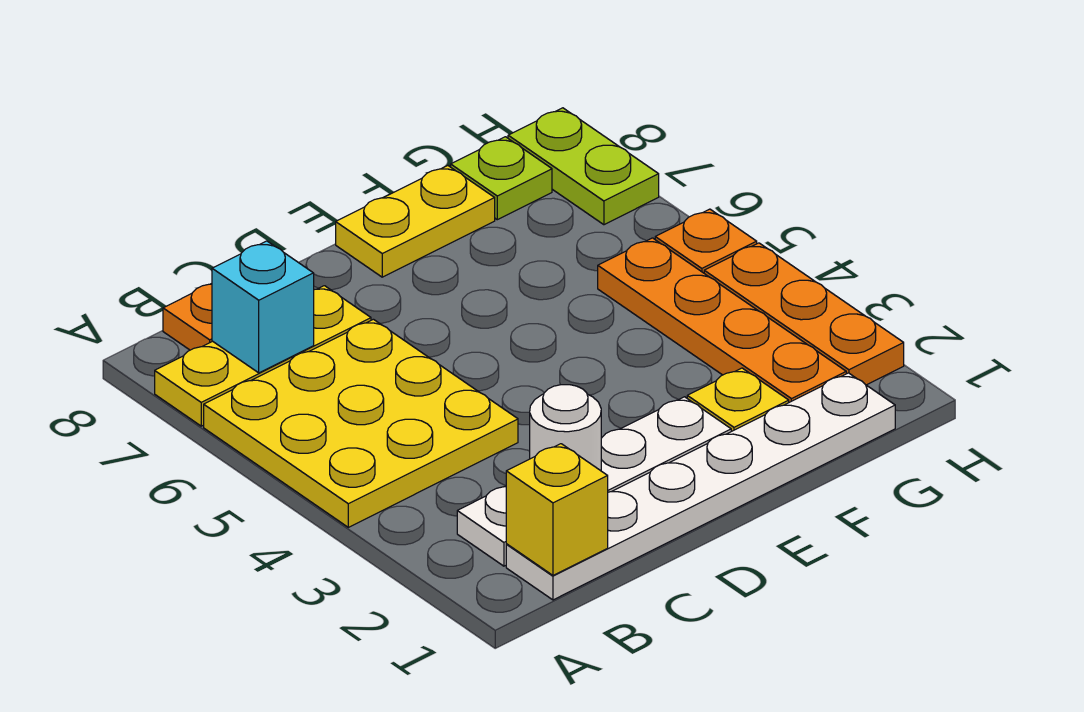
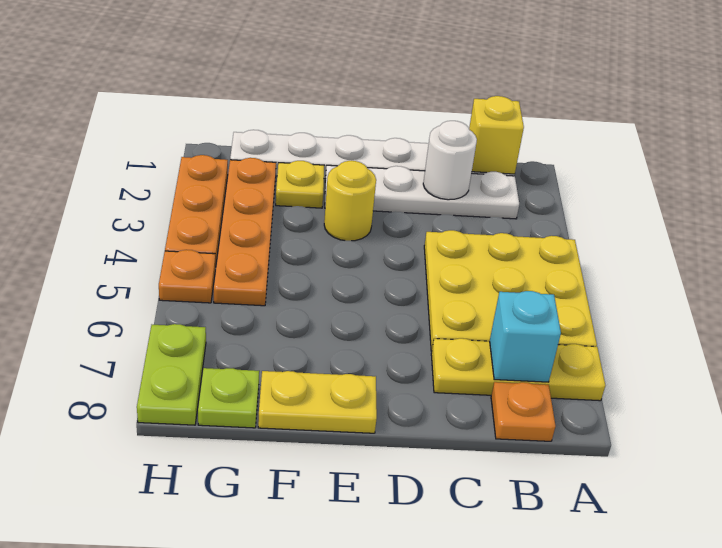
none -> yellow 1x1 round brick [324,161,376,241]

